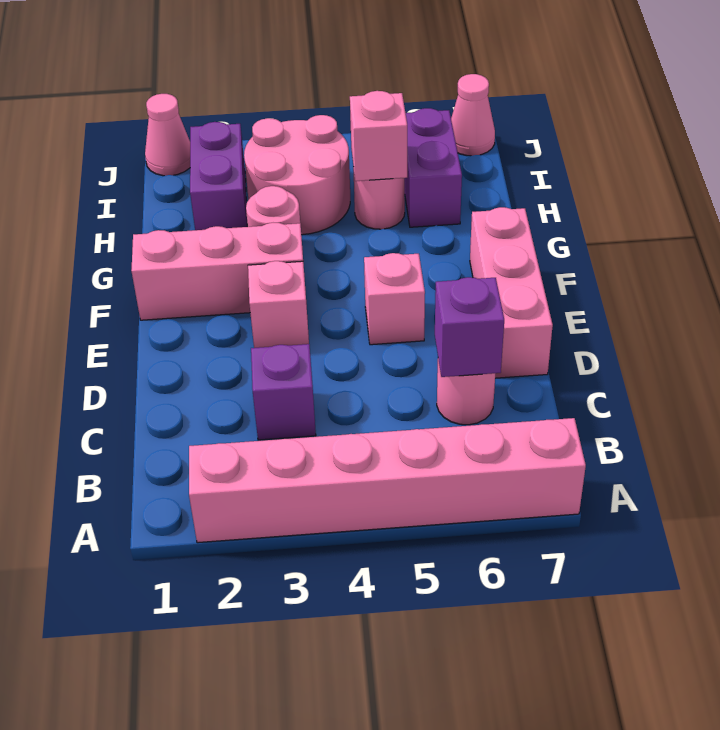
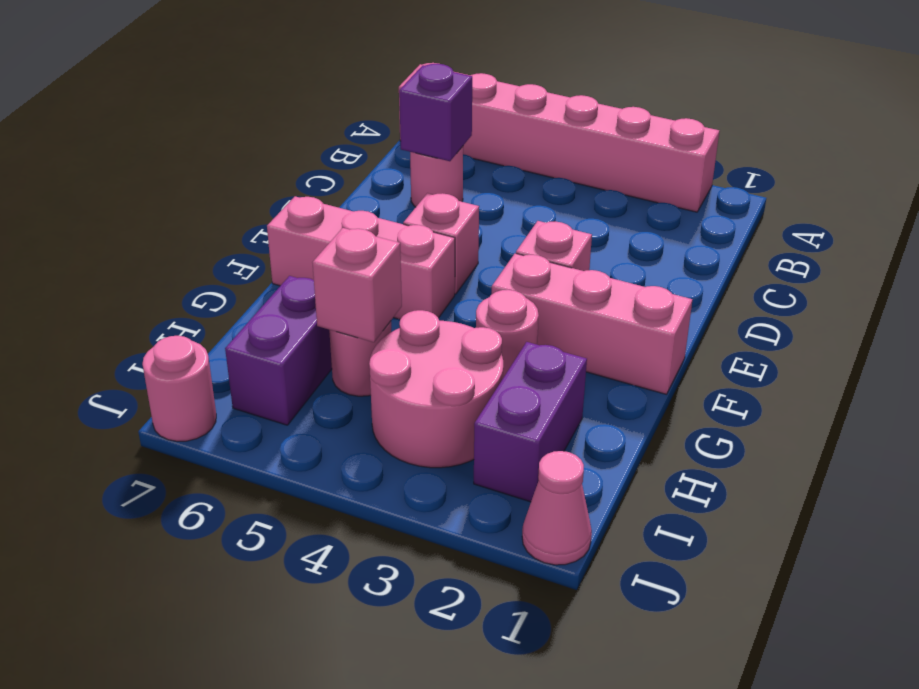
purple 1x1 brick [251,344,316,440] -> none
pink 1x3 brick [470,207,553,378] -> pink 1x3 brick turned to [267,196,455,320]
pink 1x1 cone [451,74,495,156] -> pink 1x1 round brick [142,336,216,441]

